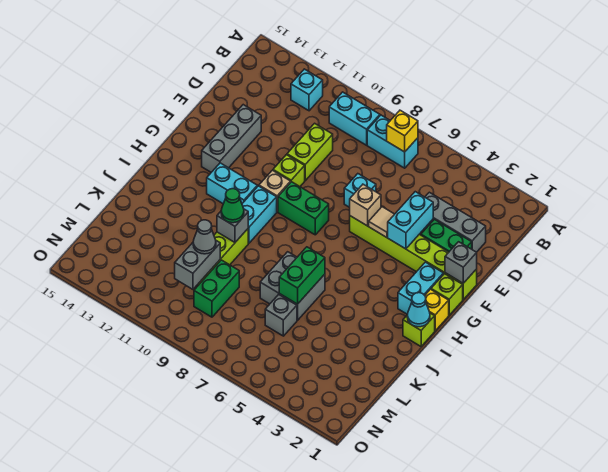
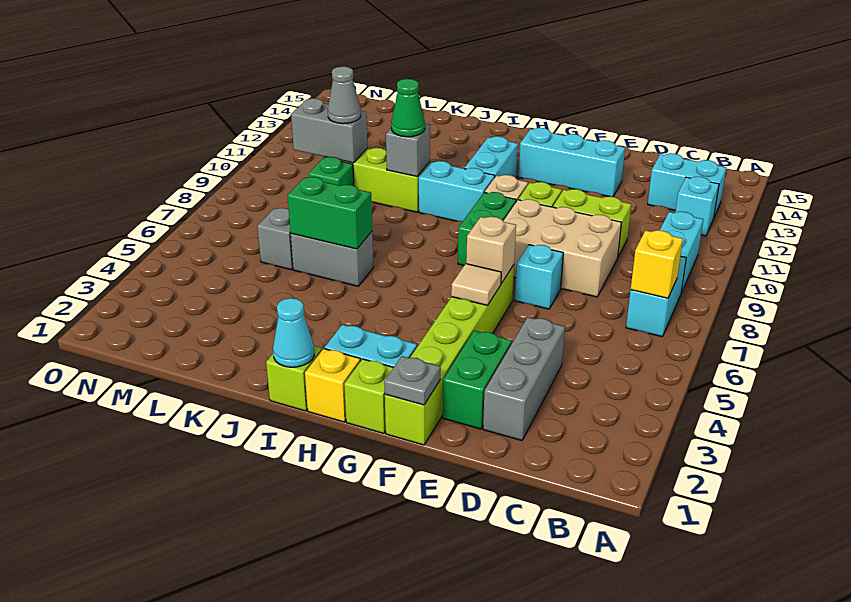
none -> tan 2x3 brick [503,199,622,297]
cyan 1x2 brick [388,192,433,249] -> cyan 1x2 brick moved to [648,153,726,217]
grey 1x3 brick [202,105,261,172] -> cyan 1x3 brick [518,128,625,197]
grey 1x1 brick [445,242,477,283] -> grey 1x1 plate [384,356,441,405]
grey 2x2 brick [260,252,325,320] -> grey 1x2 brick [291,232,373,286]
green 1x2 brick [194,260,239,317] -> green 1x1 brick [309,157,354,186]

